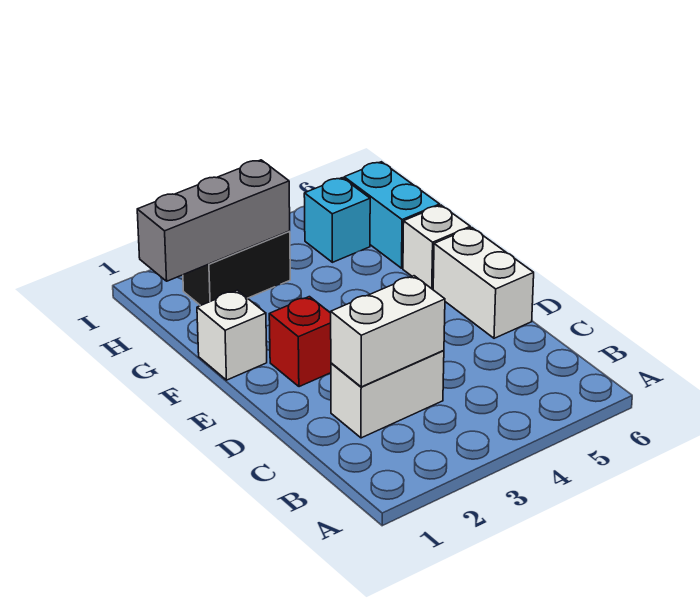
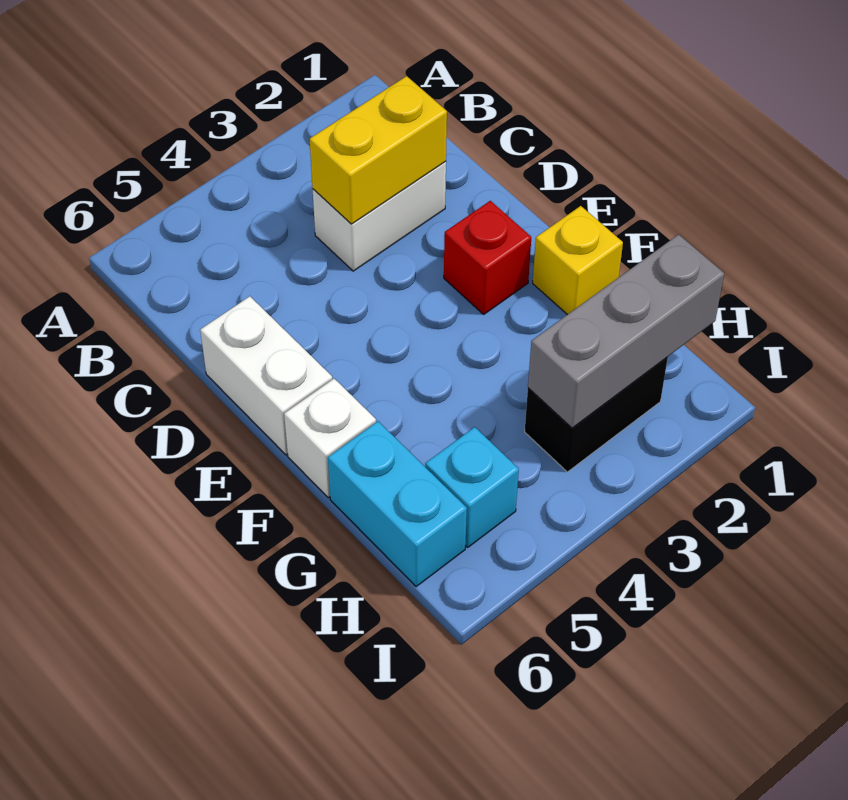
white 1x2 brick [331,276,445,387] -> yellow 1x2 brick [310,76,447,224]
white 1x1 brick [197,290,267,380] -> yellow 1x1 brick [533,206,623,315]

